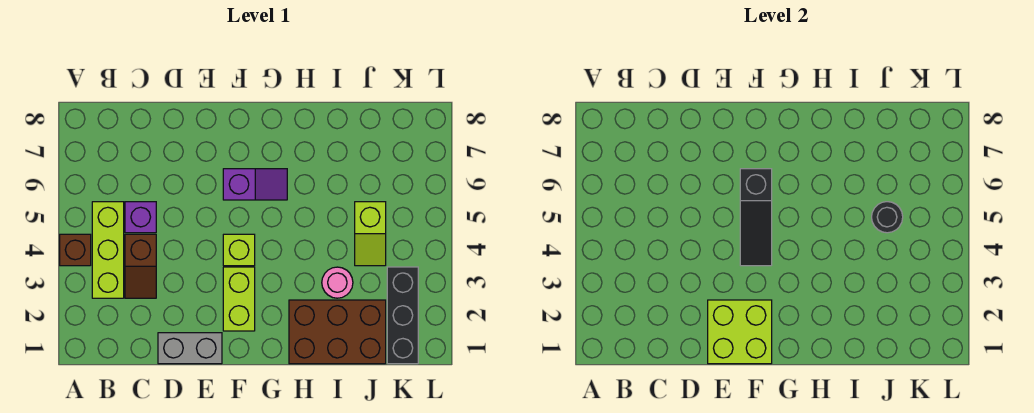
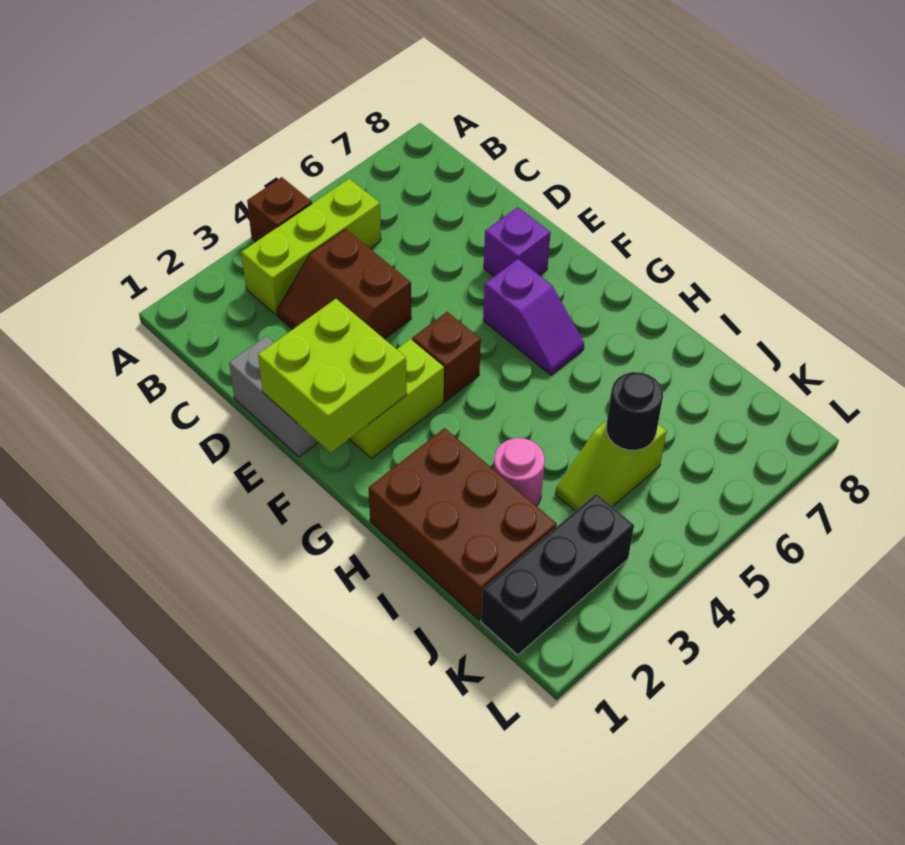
brown 1x2 slope [125,234,156,298] -> brown 2x2 slope [277,229,411,339]
purple 1x1 brick [125,202,156,233] -> purple 1x1 brick moved to [484,207,551,276]
lime 1x1 brick [223,234,255,266] -> brown 1x1 brick [412,312,481,401]
black 1x3 slope [740,169,772,266] -> none

